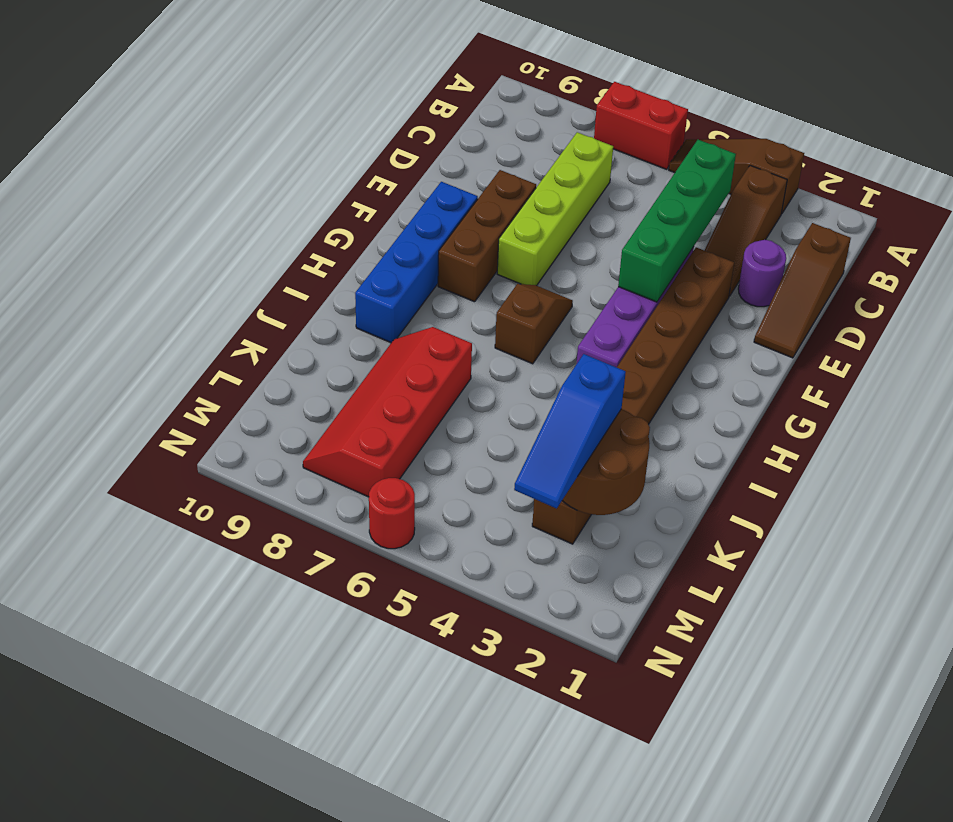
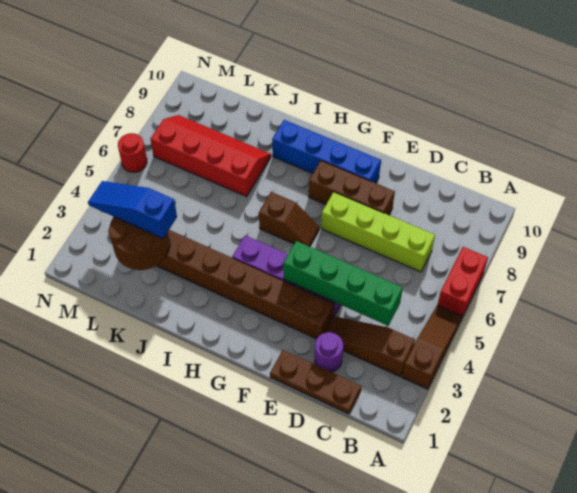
brown 1x3 slope [754,223,851,358] -> brown 1x3 plate [270,350,361,414]

